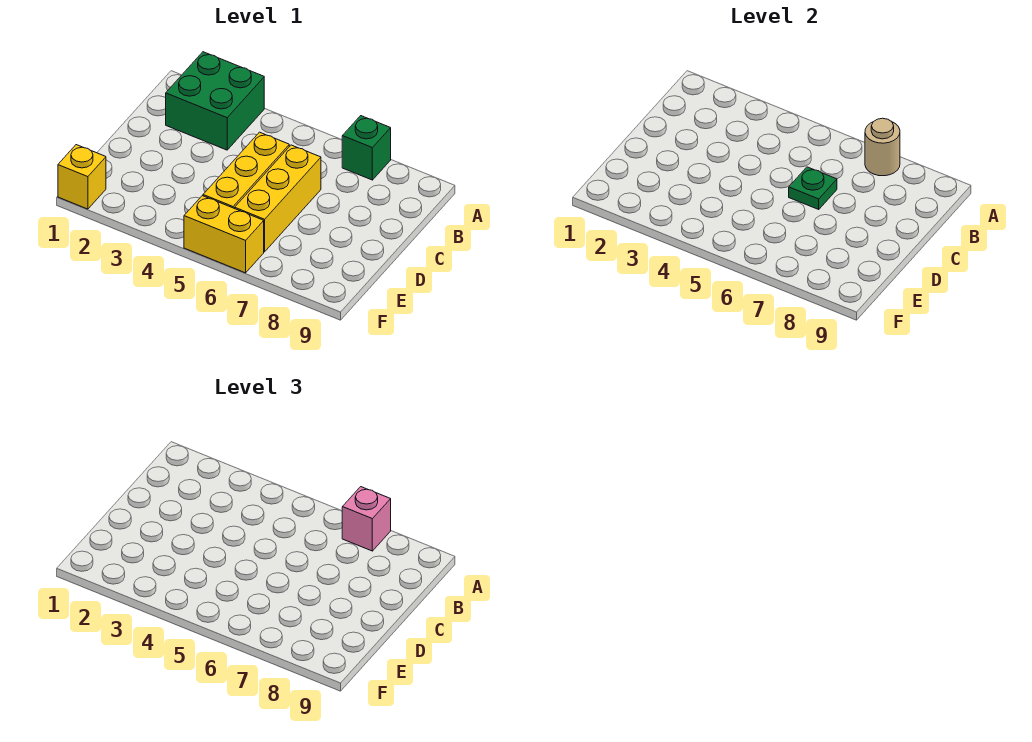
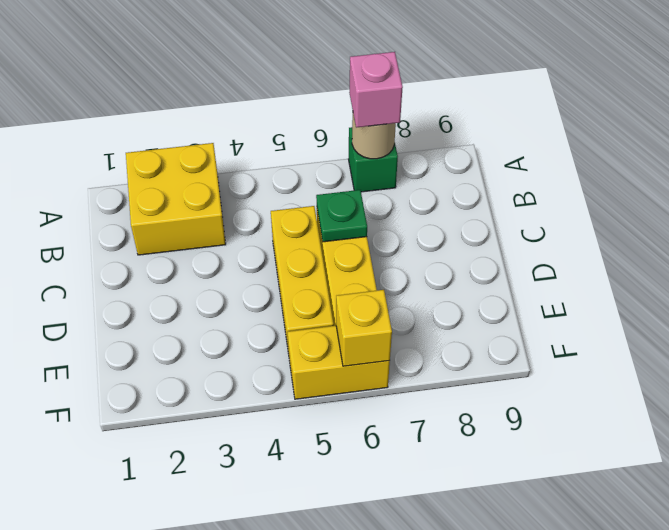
green 2x2 brick [166,52,264,150] -> yellow 2x2 brick [126,143,226,255]
yellow 1x1 brick [58,145,106,209] -> yellow 1x1 brick moved to [336,290,392,366]

